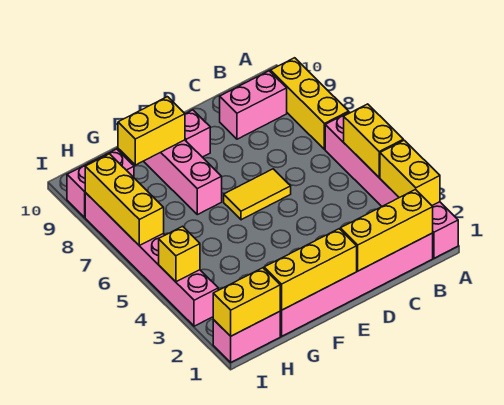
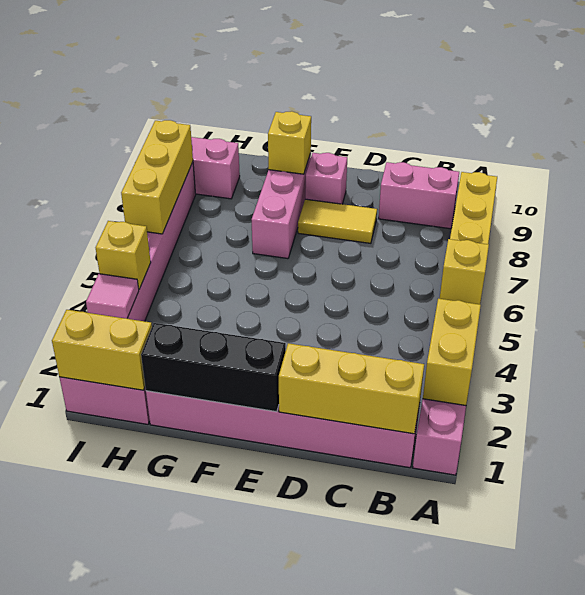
yellow 1x2 brick [344,104,403,177] -> yellow 1x1 brick [440,239,489,304]
yellow 1x2 tile [224,169,291,220] -> yellow 1x2 tile moved to [298,199,377,243]
yellow 1x3 brick [264,229,357,310] -> black 1x3 brick [141,323,286,412]
yellow 1x2 brick [118,97,185,165] -> yellow 1x1 brick [268,111,311,174]
none -> pink 1x1 tile [86,274,139,318]

